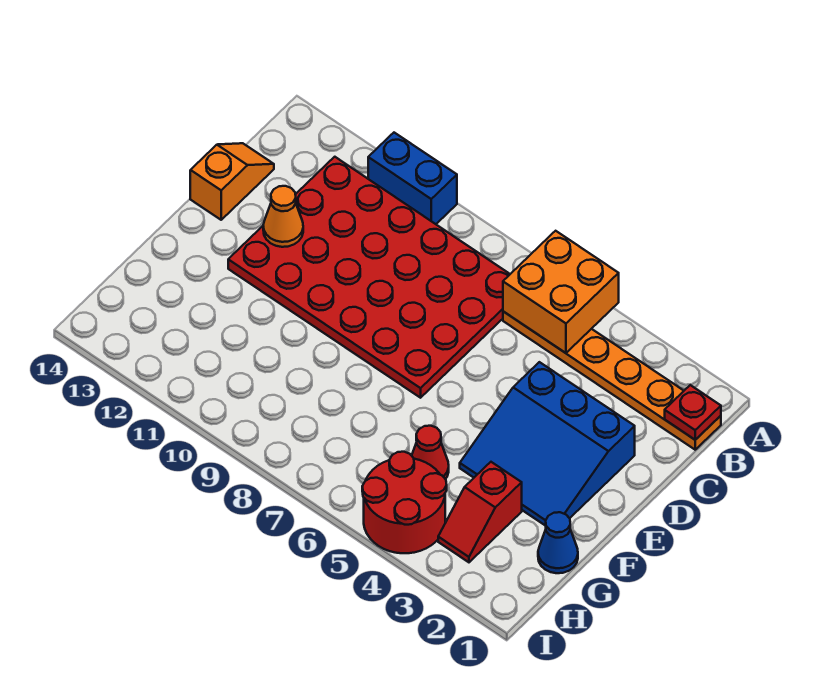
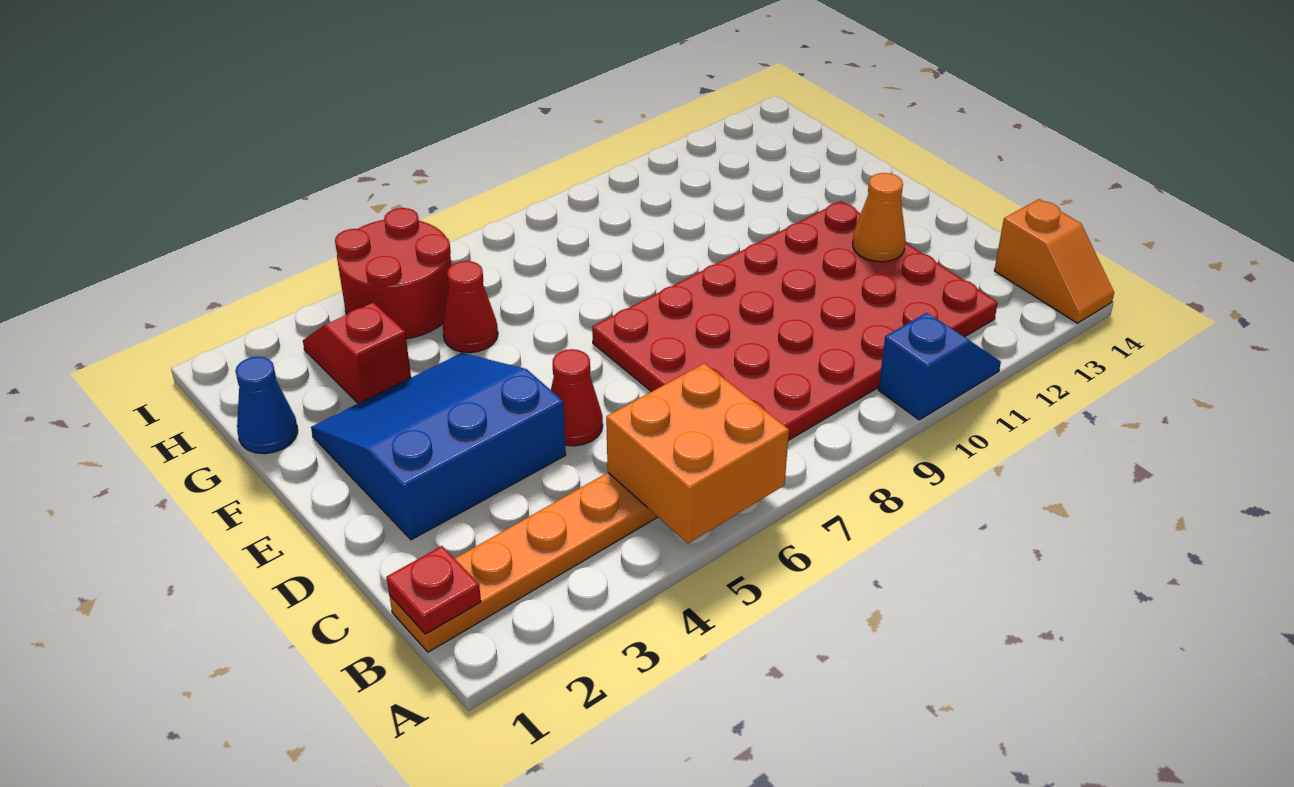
blue 1x2 brick [368,133,457,224] -> blue 1x2 slope [878,313,1001,420]
orange 1x2 slope [190,143,274,220] -> orange 1x2 slope moved to [994,199,1114,323]
none -> red 1x1 cone [551,349,603,446]

